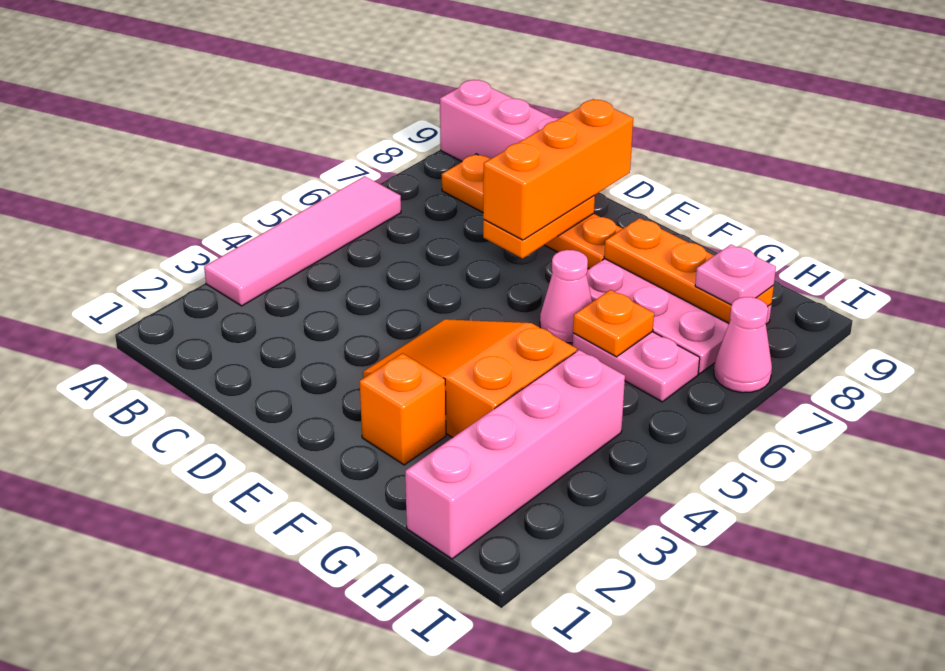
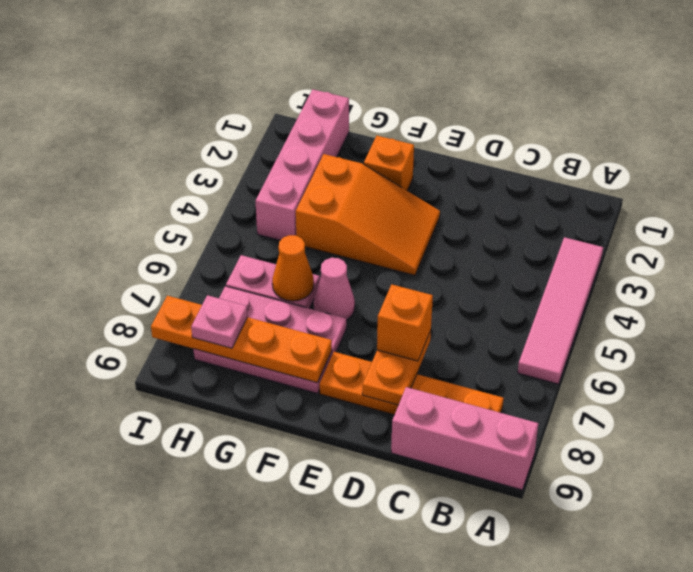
orange 1x3 brick [483,99,633,240] -> orange 1x1 brick [377,285,433,361]
orange 1x3 plate [604,218,774,323] -> orange 1x4 plate [151,296,332,383]
orange 1x1 plate [573,290,654,357] -> orange 1x1 cone [272,235,314,301]
pink 1x1 cone [714,297,772,393] -> none

